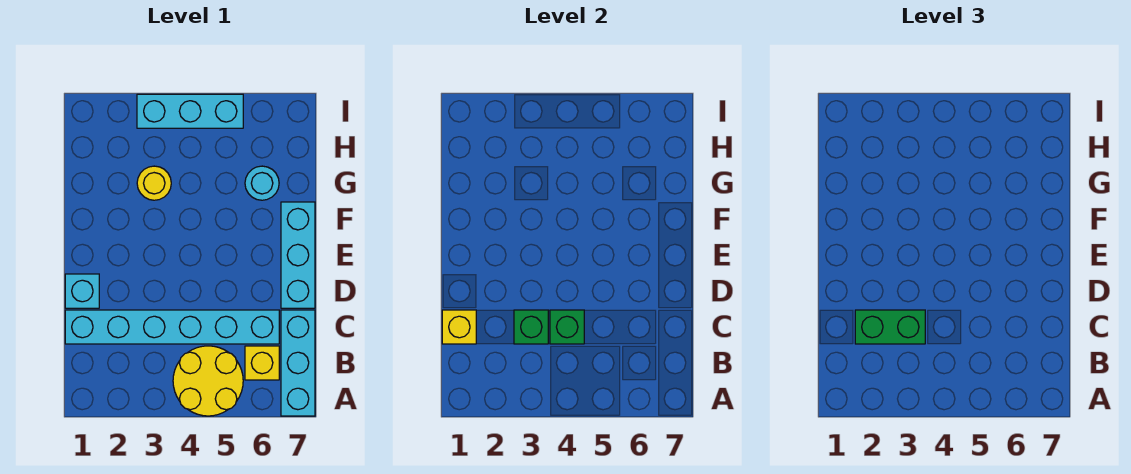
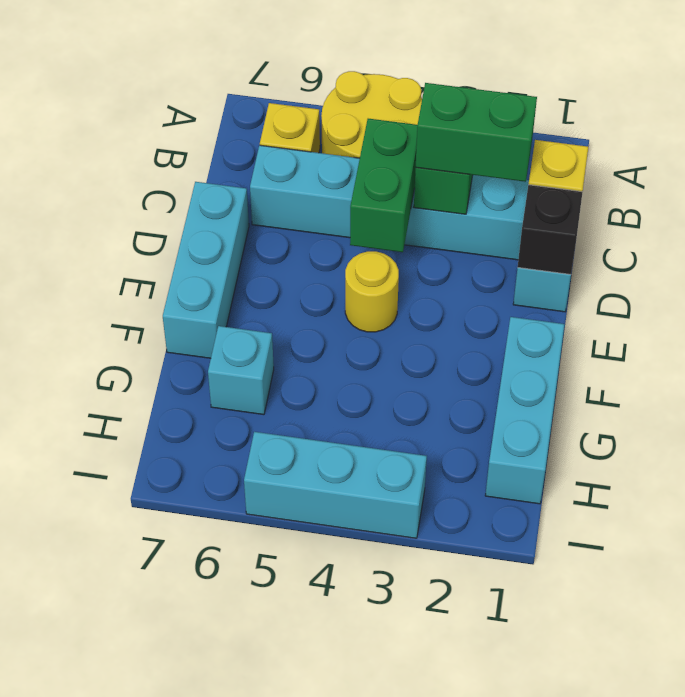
cyan 1x3 brick [281,310,315,416] -> cyan 1x3 brick moved to [485,317,565,504]
green 1x1 brick [550,310,584,344] -> green 1x2 brick [350,119,417,252]
none -> black 1x1 brick [518,185,583,274]
yellow 1x1 round brick [137,166,171,200] -> yellow 1x1 round brick moved to [345,251,399,332]
cyan 1x1 round brick [245,166,279,200] -> cyan 1x1 brick [208,326,274,415]

